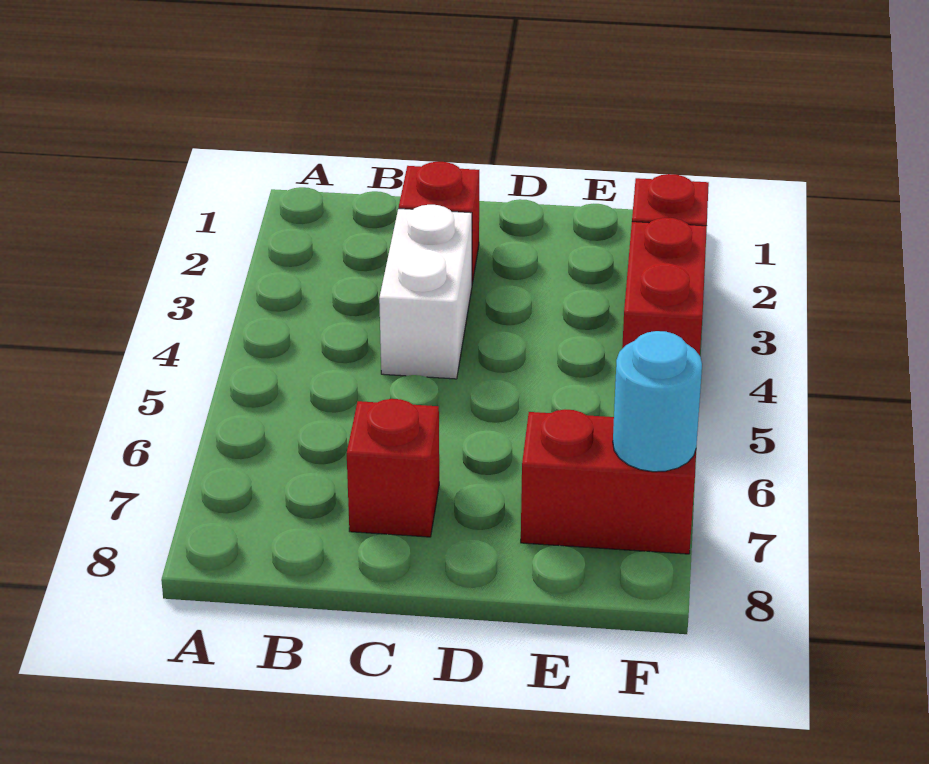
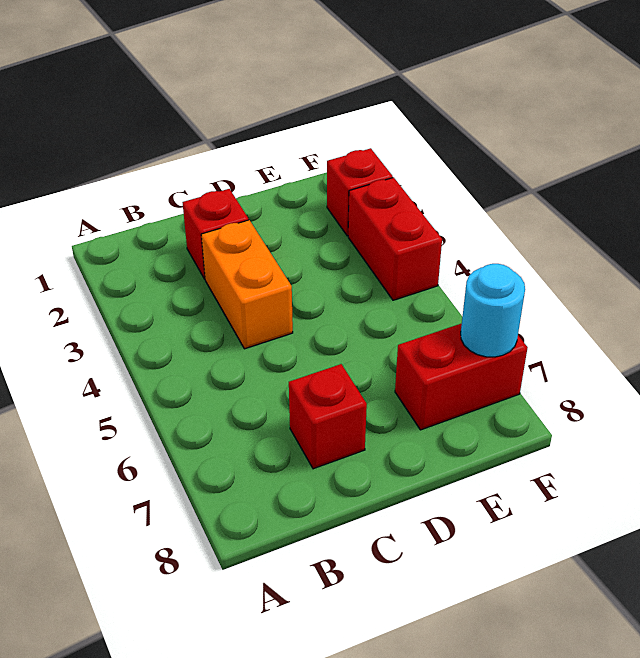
white 1x2 brick [379,205,472,379] -> orange 1x2 brick [201,220,293,349]

